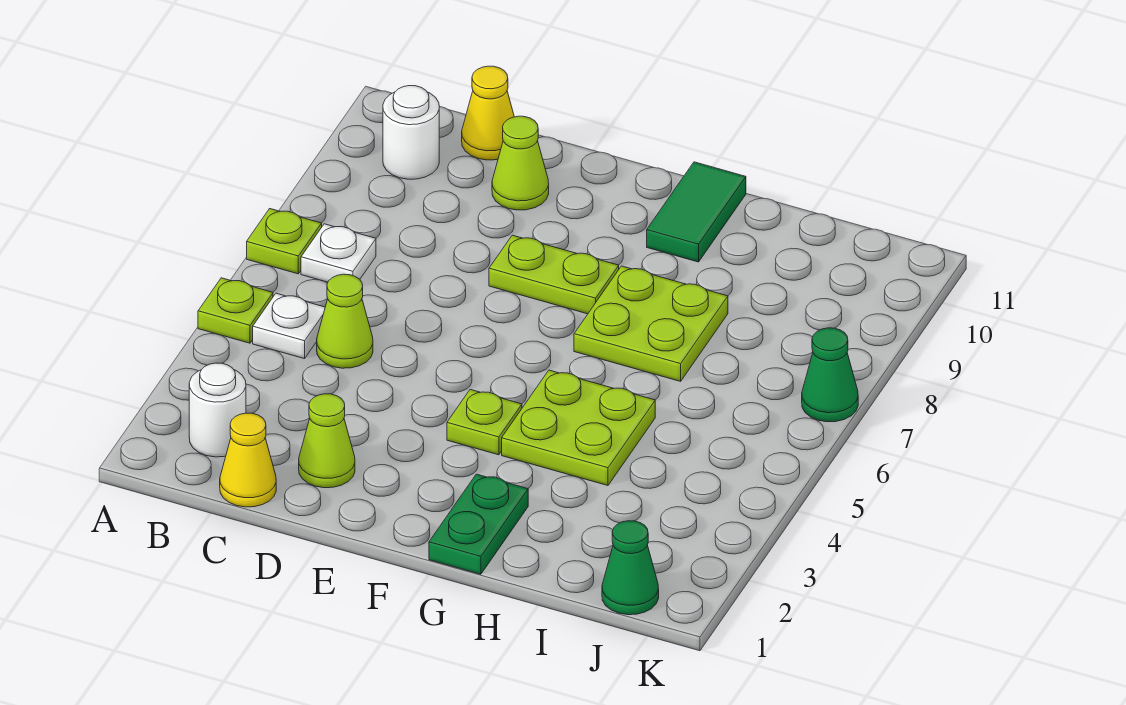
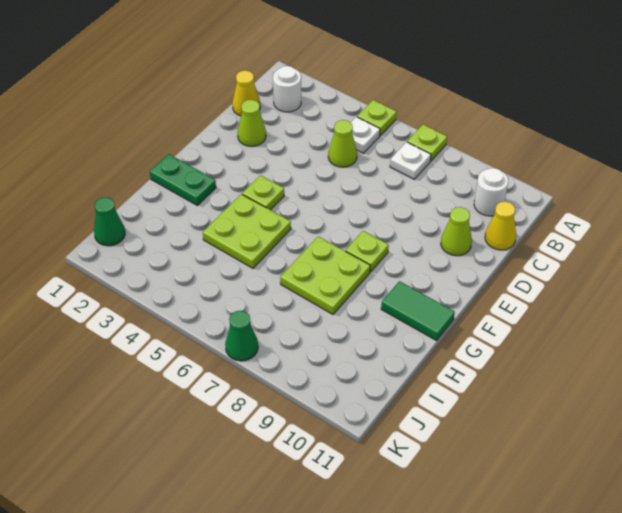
lime 1x2 plate [489,235,619,314] -> lime 1x1 plate [346,231,389,272]

